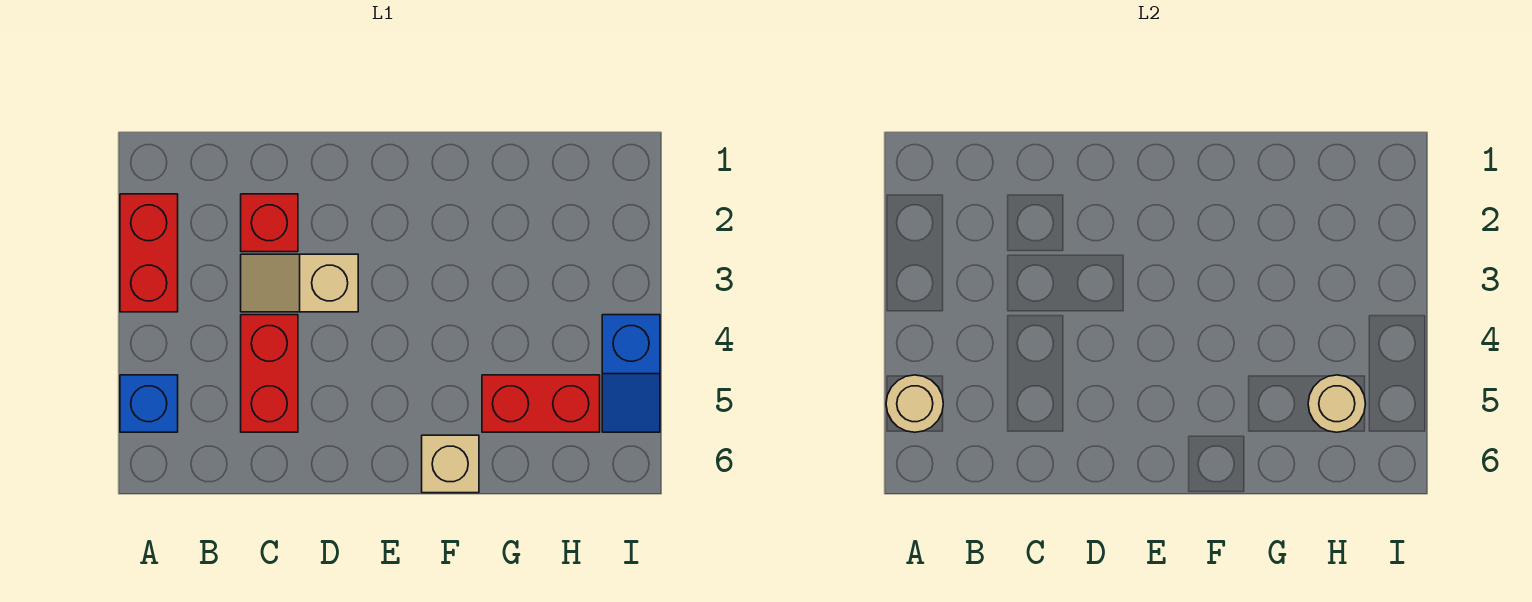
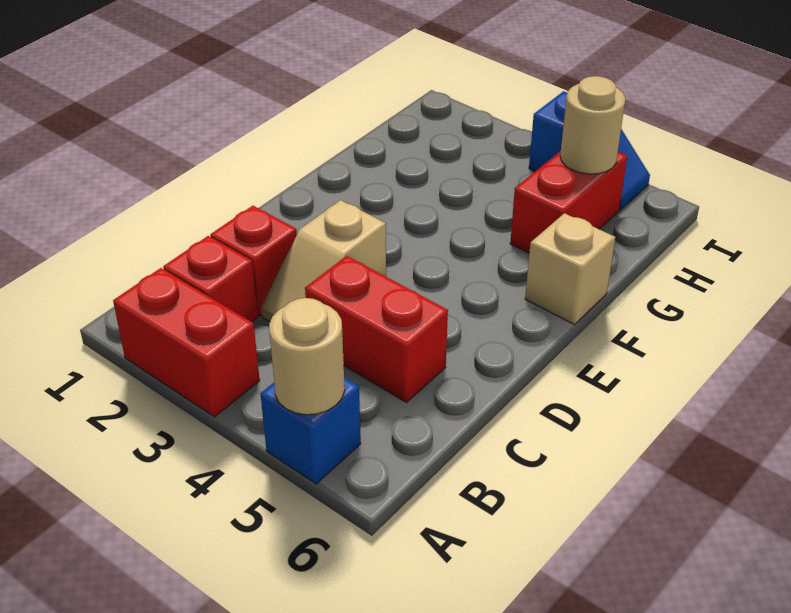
none -> red 1x1 brick [163,236,258,322]

